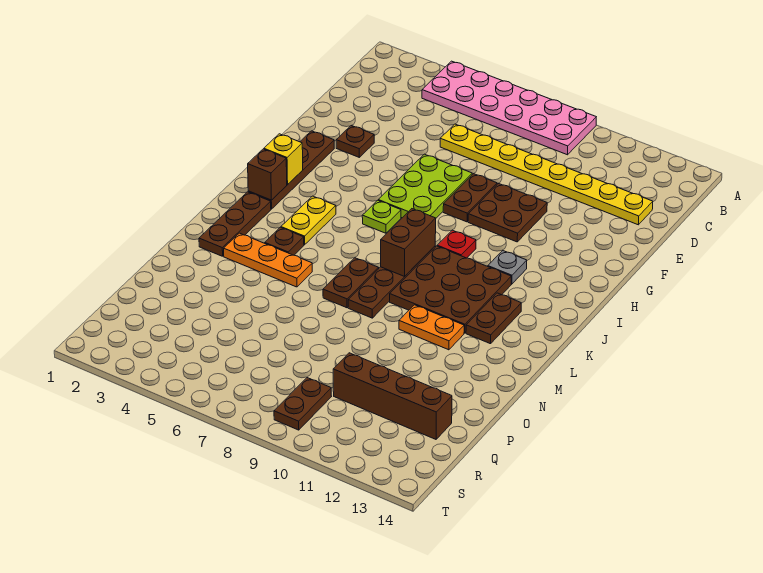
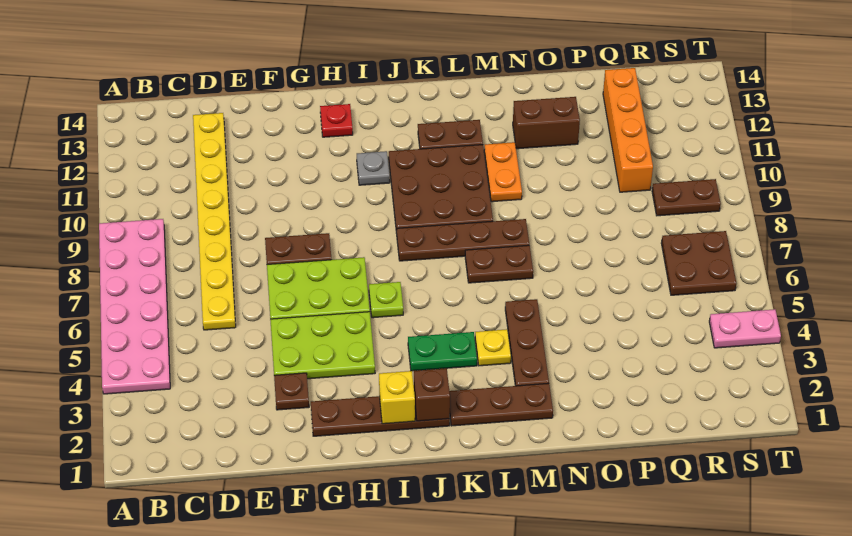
none -> lime 2x3 plate [270,312,375,379]
brown 2x2 plate [468,183,547,242] -> brown 2x2 plate moved to [661,231,736,295]
red 1x1 plate [437,230,476,258] -> red 1x1 plate moved to [320,104,353,137]
yellow 1x2 plate [281,196,336,245] -> green 1x2 plate [408,332,477,371]
brown 1x2 brick [381,209,436,276] -> brown 1x2 brick moved to [513,97,580,149]
brown 1x1 plate [265,227,304,255] -> yellow 1x1 plate [475,329,511,366]
orange 1x3 plate [224,233,312,287] -> brown 1x3 plate [505,299,549,386]
brown 1x4 brick [333,353,452,439] -> orange 1x4 brick [603,68,653,192]
none -> pink 1x2 plate [709,309,781,348]

